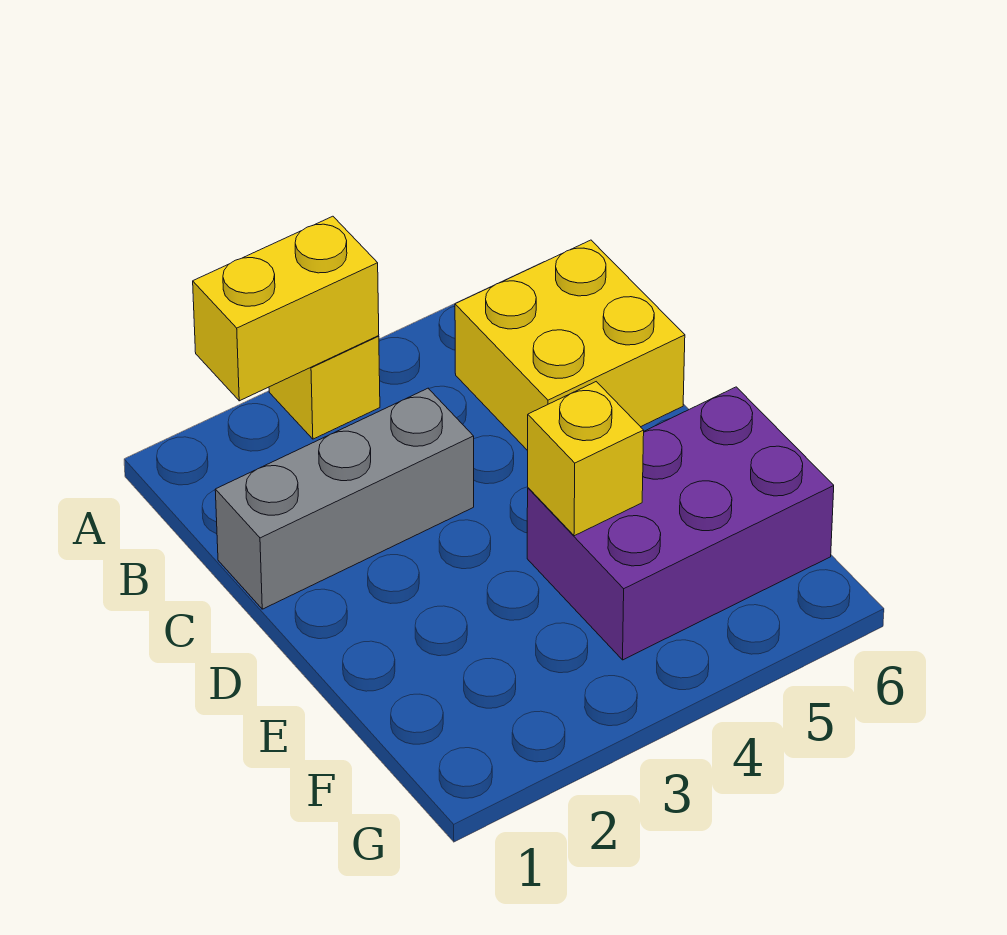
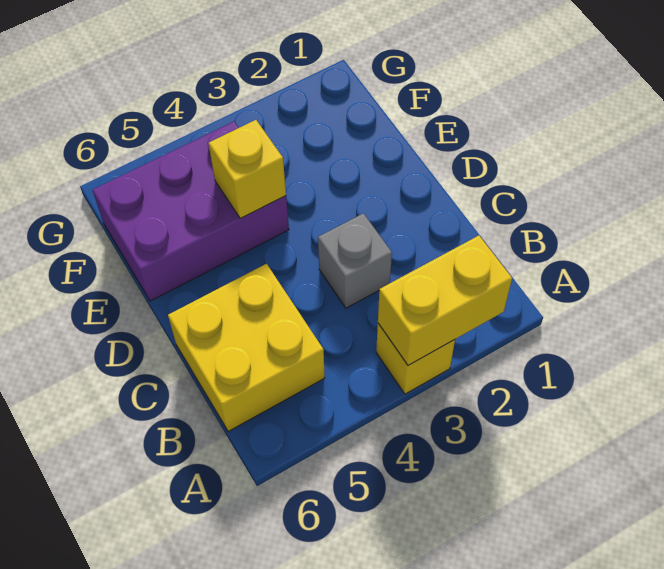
grey 1x3 brick [215,388,474,609] -> grey 1x1 brick [318,213,392,308]

